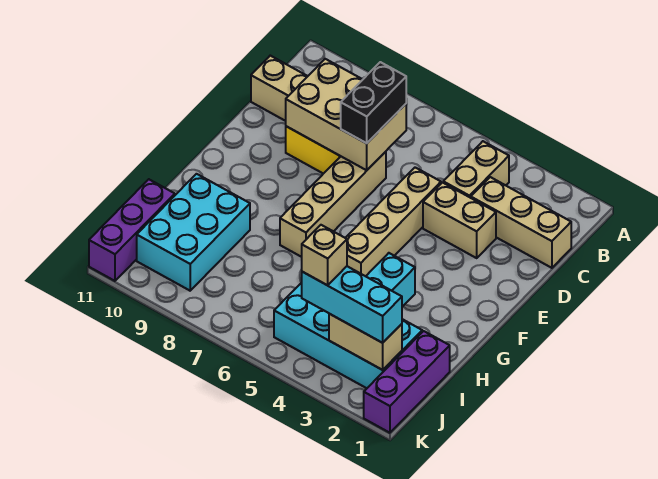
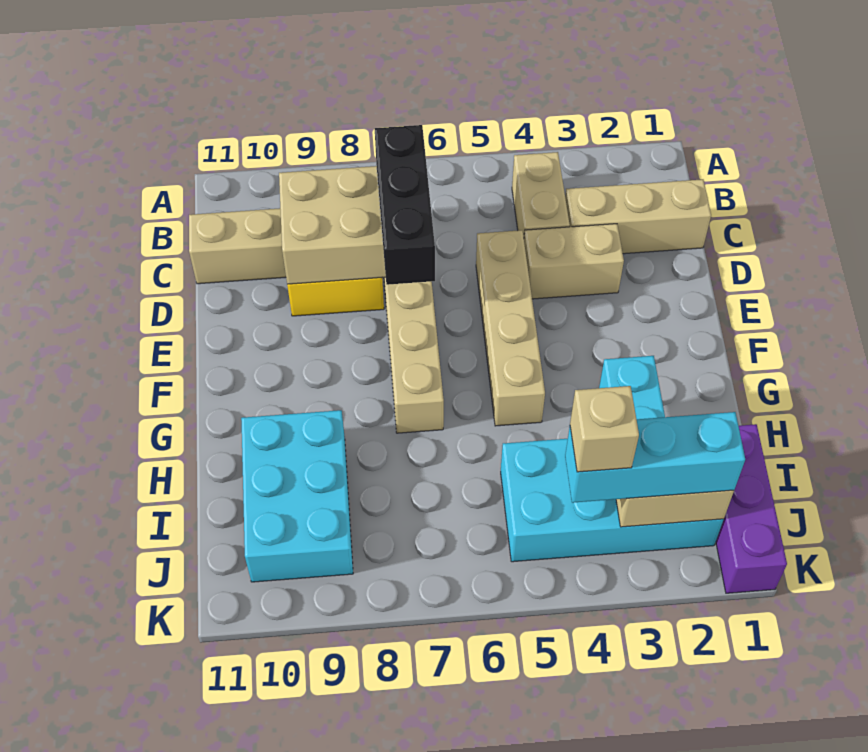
black 1x2 brick [341,62,406,143] -> black 1x3 brick [375,125,435,285]
purple 1x3 brick [89,179,175,281] -> none

